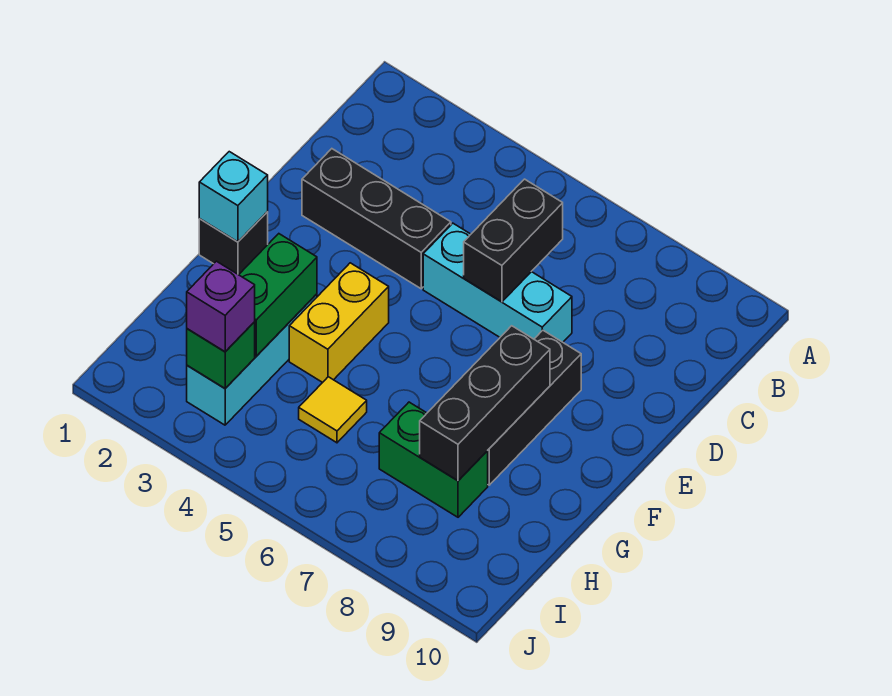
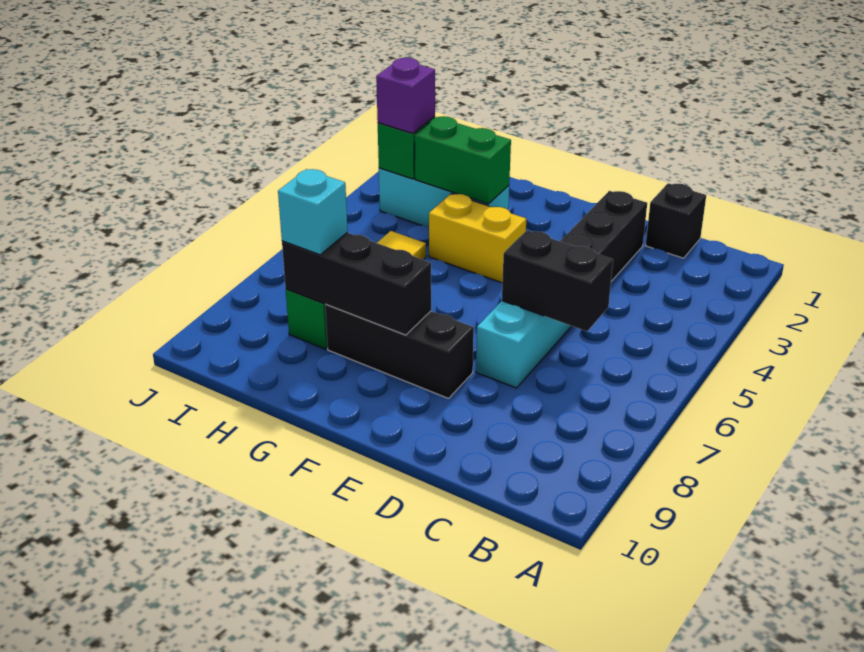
black 1x1 brick [199,212,268,275] -> black 1x1 brick moved to [646,183,706,258]
cyan 1x1 brick [199,152,268,242] -> cyan 1x1 brick moved to [278,169,348,255]

